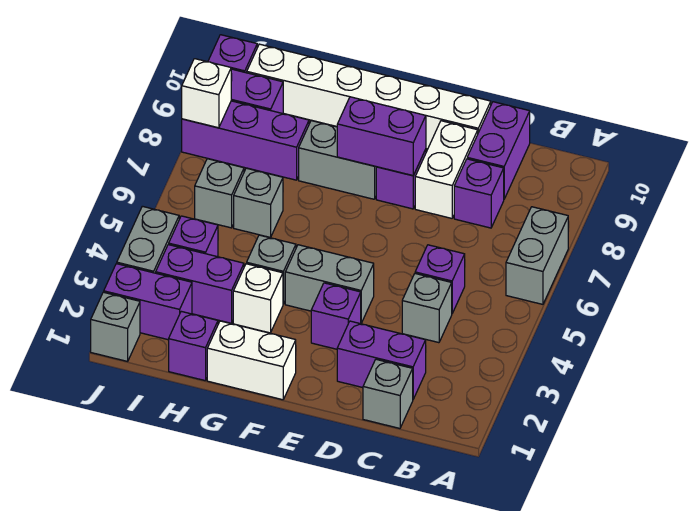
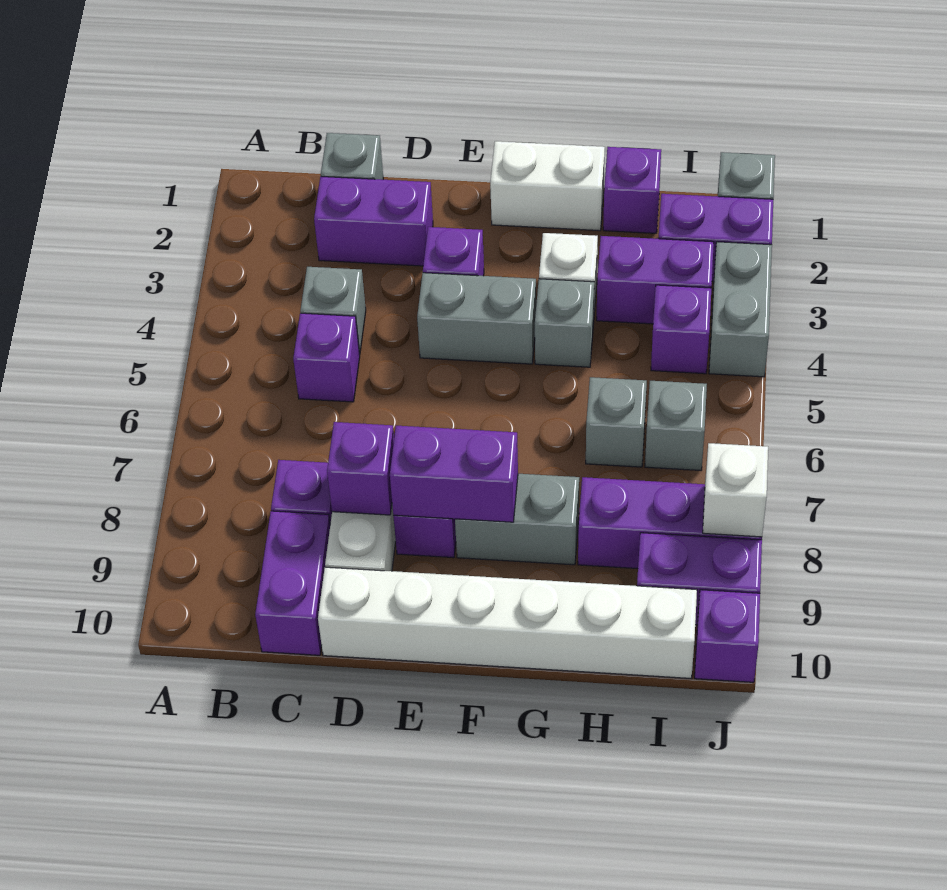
grey 1x2 brick [506,207,568,304] -> none
none -> purple 1x1 brick [327,422,394,515]

